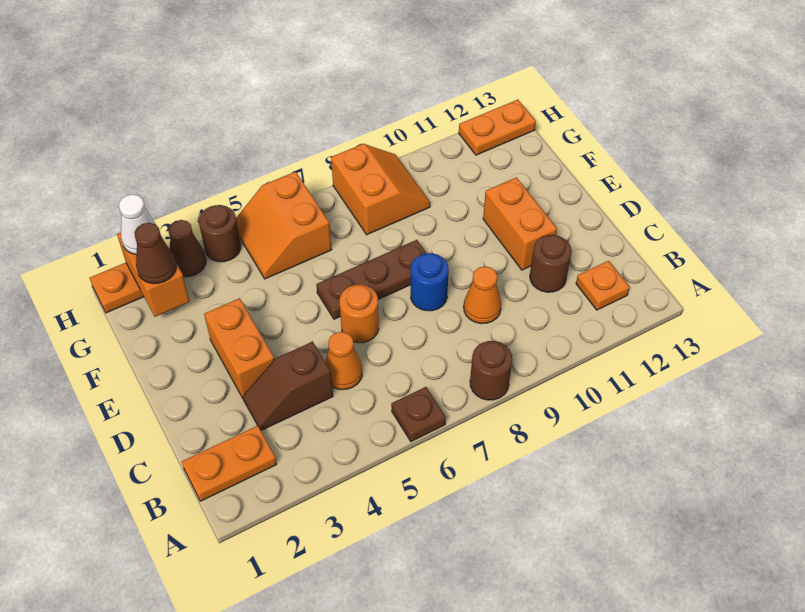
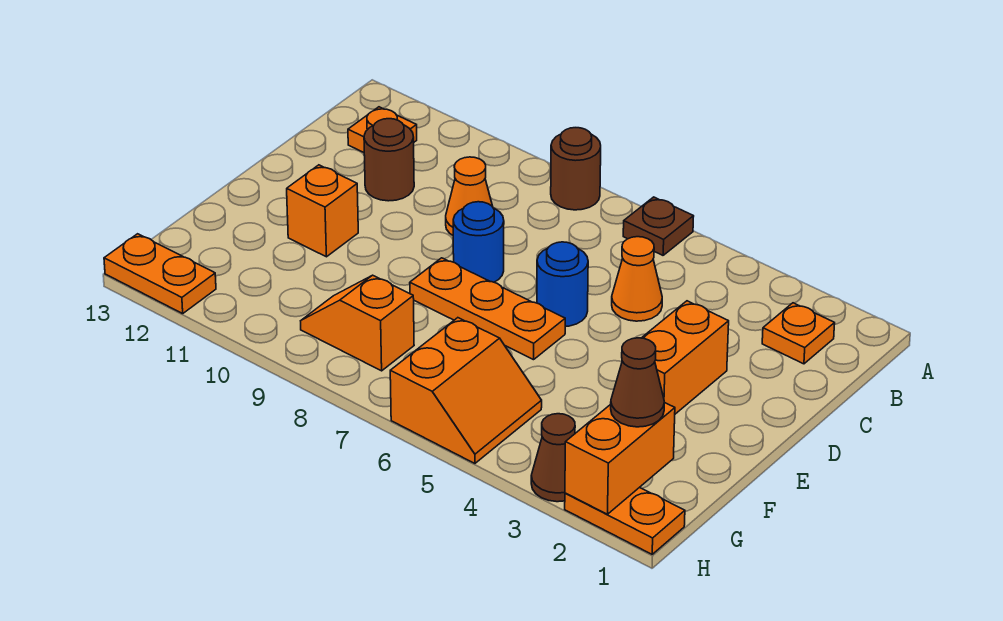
orange 1x2 plate [182,425,277,501] -> orange 1x1 plate [762,303,835,364]
brown 1x2 slope [243,342,333,430] -> none
orange 1x1 round brick [340,285,379,343] -> blue 1x1 round brick [537,242,588,326]
orange 1x2 brick [483,177,557,270] -> orange 1x1 brick [287,165,358,257]
brown 1x3 plate [316,240,426,319] -> orange 1x3 plate [410,258,565,360]
orange 2x2 slope [331,144,430,235] -> orange 1x2 slope [301,275,414,371]
white 1x1 cone [119,194,157,255] -> none
brown 1x1 round brick [199,205,241,262] -> none

